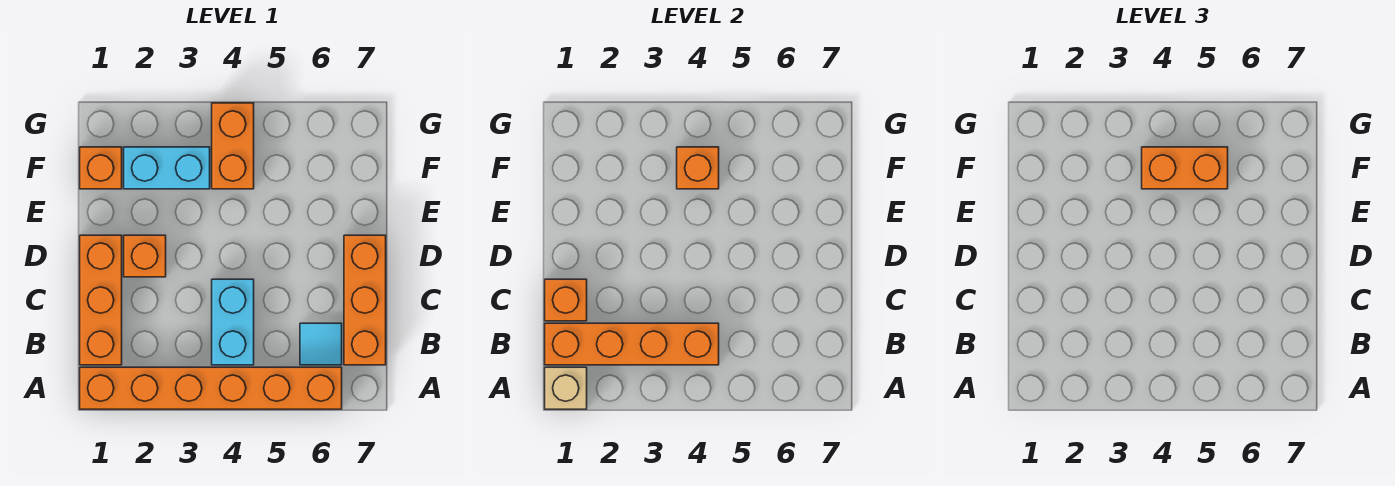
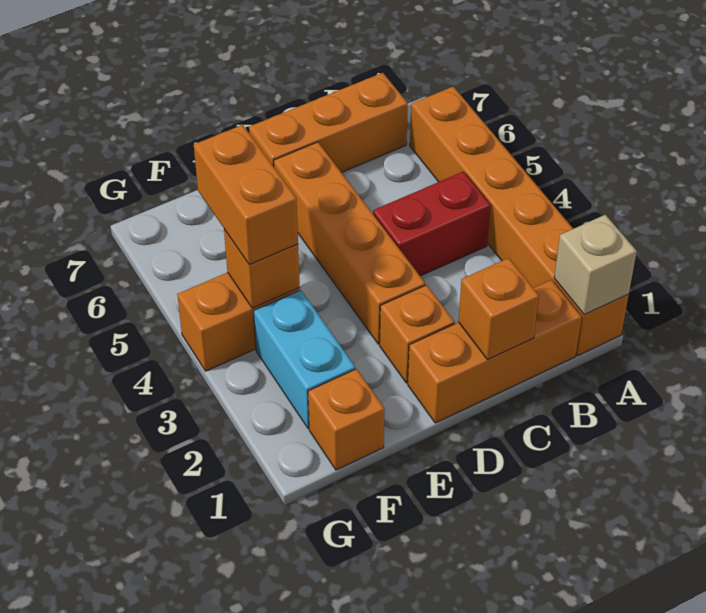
orange 1x4 brick [545,323,719,365] -> orange 1x4 brick moved to [274,142,425,344]
cyan 1x2 brick [212,279,254,365] -> red 1x2 brick [373,172,491,276]
cyan 1x1 tile [300,323,342,365] -> none

